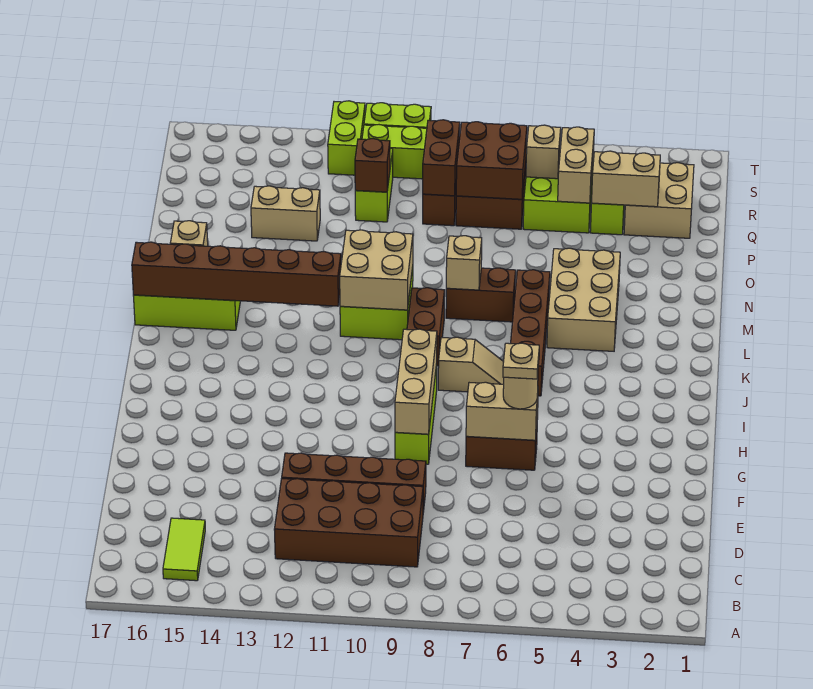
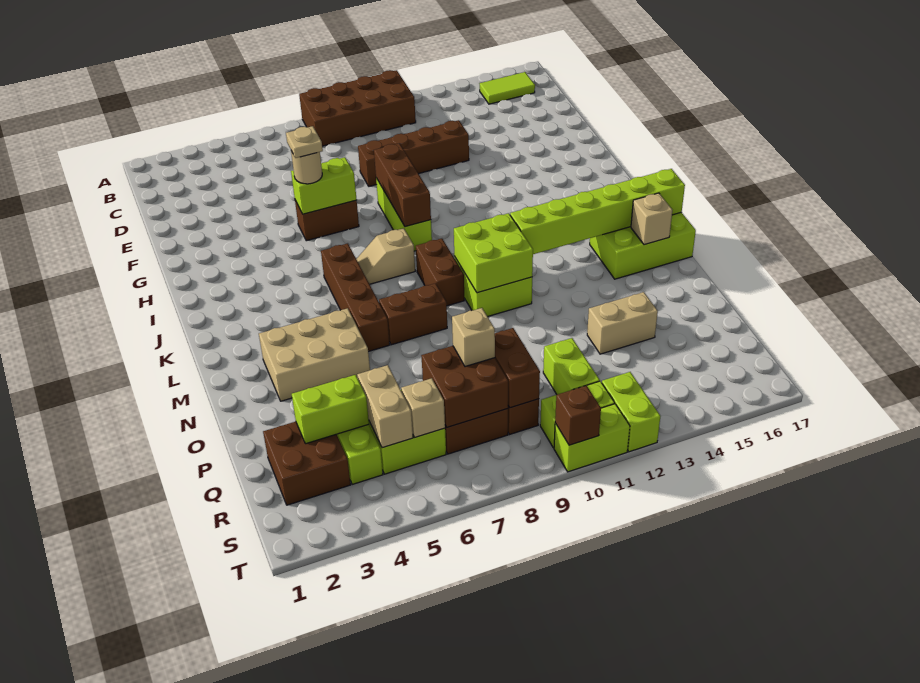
lime 1x2 tile [163,518,205,581] -> lime 1x2 tile turned to [480,72,535,104]
brown 2x4 brick [274,479,423,567] -> brown 2x4 brick moved to [299,70,416,146]
tan 1x2 brick [466,382,538,440] -> lime 1x2 brick [291,157,357,214]
tan 1x3 brick [395,329,437,434] -> brown 1x3 brick [374,143,431,227]
tan 2x3 brick [547,248,620,351] -> tan 2x3 brick turned to [259,308,370,401]
tan 2x2 brick [340,230,413,310] -> lime 2x2 brick [454,213,533,293]
brown 1x6 brick [132,242,341,306] -> lime 1x6 brick [510,169,685,254]
tan 1x1 brick [446,236,482,290] -> tan 1x1 brick moved to [452,308,495,367]
tan 2x2 brick [624,163,694,238] -> brown 2x2 brick [263,422,351,505]
tan 1x2 brick [592,151,660,207] -> lime 1x2 brick [292,375,369,444]
brown 1x1 brick [355,139,390,192] -> brown 1x1 brick moved to [555,386,601,445]

